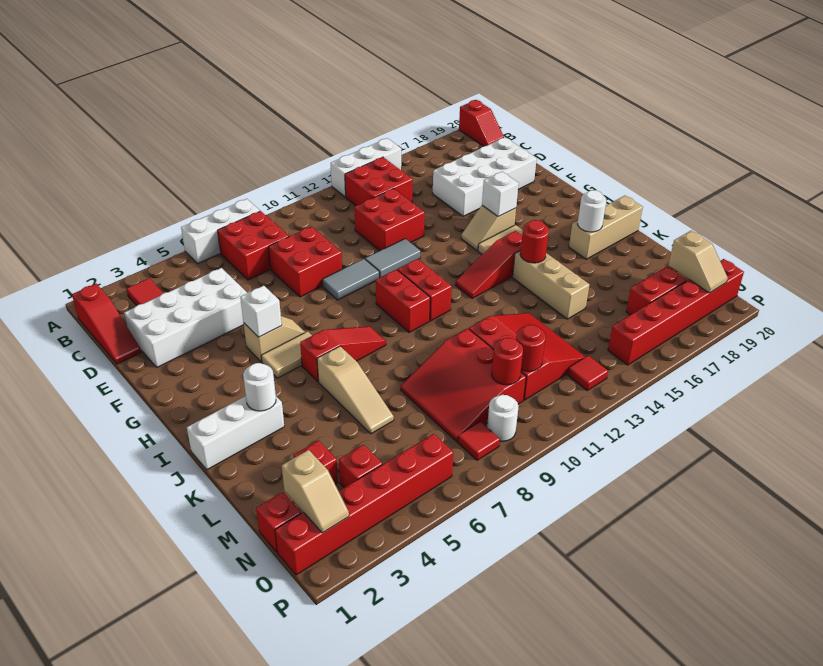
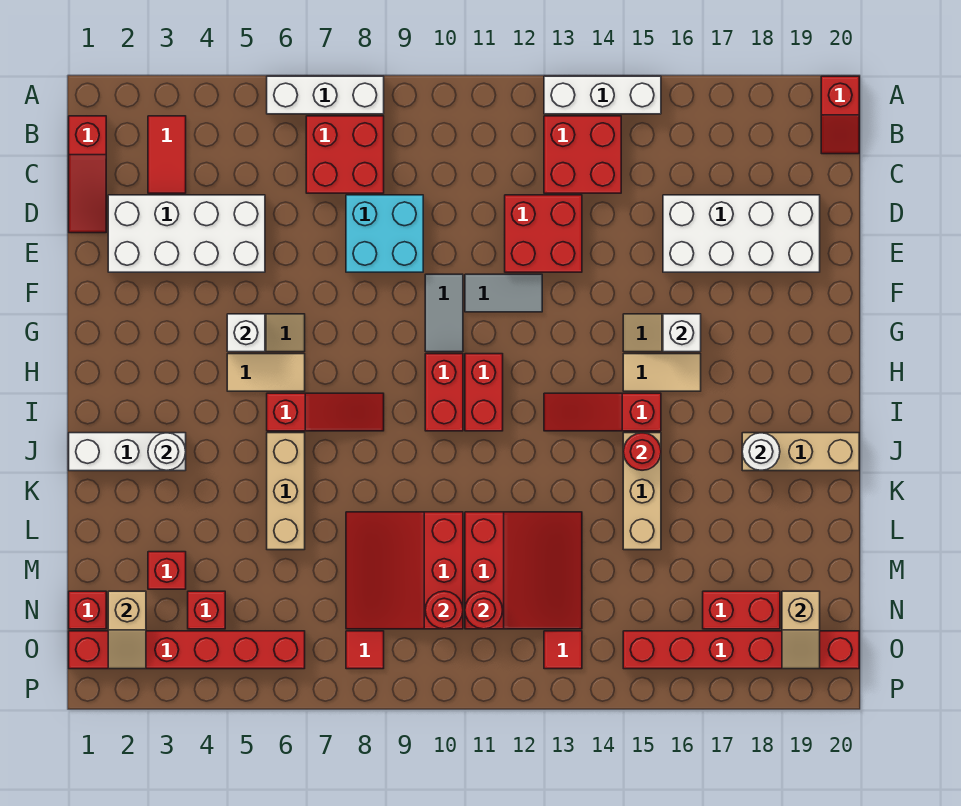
red 2x2 brick [269,226,342,297] -> cyan 2x2 brick [346,195,423,272]
grey 1x2 tile [322,259,379,300] -> grey 1x2 tile turned to [425,274,463,352]
tan 1x3 slope [317,346,394,434] -> tan 1x3 brick [267,433,305,550]
white 1x1 round brick [487,395,519,441] -> none

